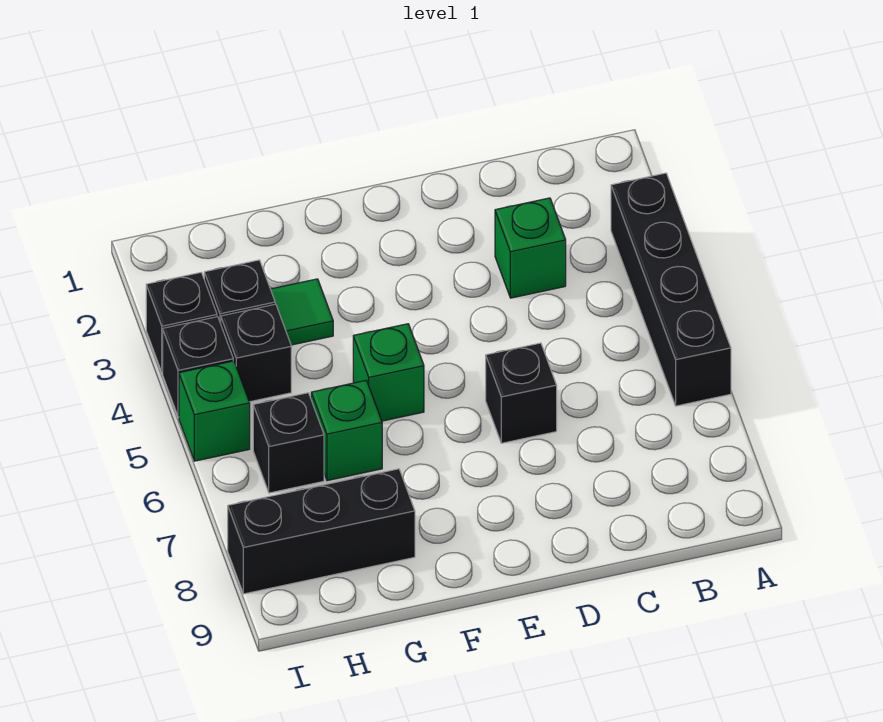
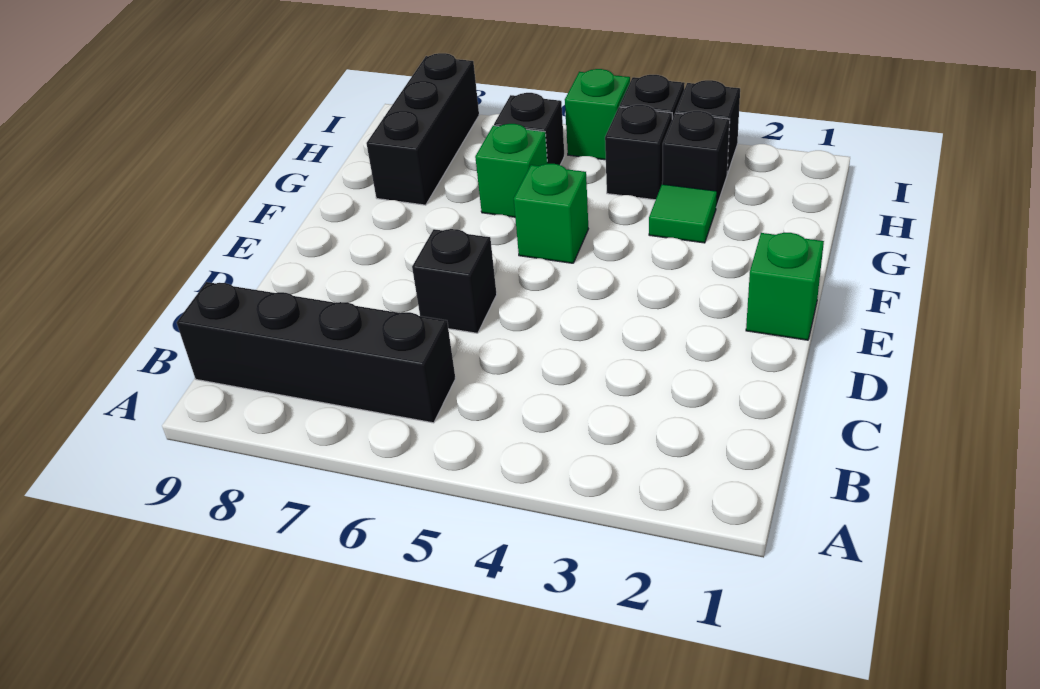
black 1x4 brick [611,173,731,406] -> black 1x4 brick moved to [177,282,456,423]
green 1x1 brick [495,198,566,298] -> green 1x1 brick moved to [746,233,824,340]

